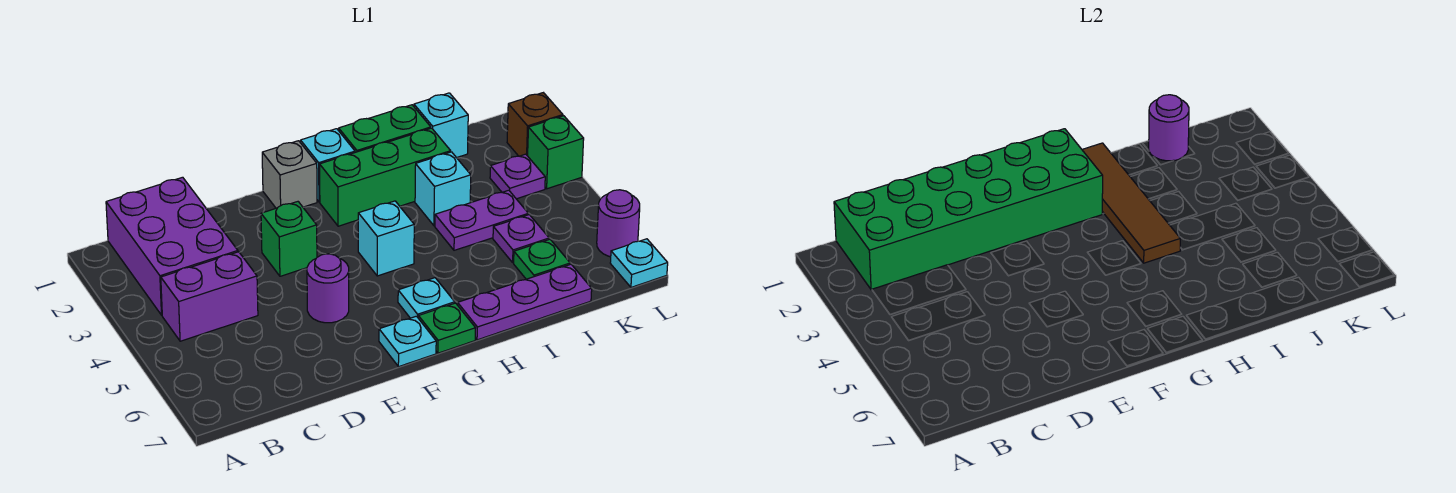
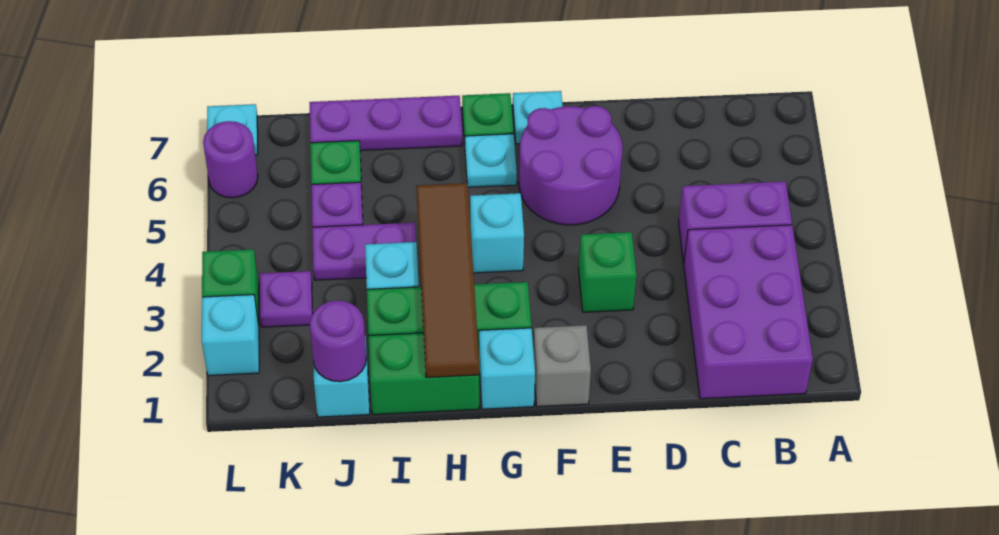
green 2x6 brick [834,129,1103,290] -> none
purple 1x1 round brick [307,254,349,323] -> purple 2x2 round brick [519,106,622,225]
brown 1x1 brick [507,93,563,156] -> cyan 1x1 brick [202,295,259,376]

